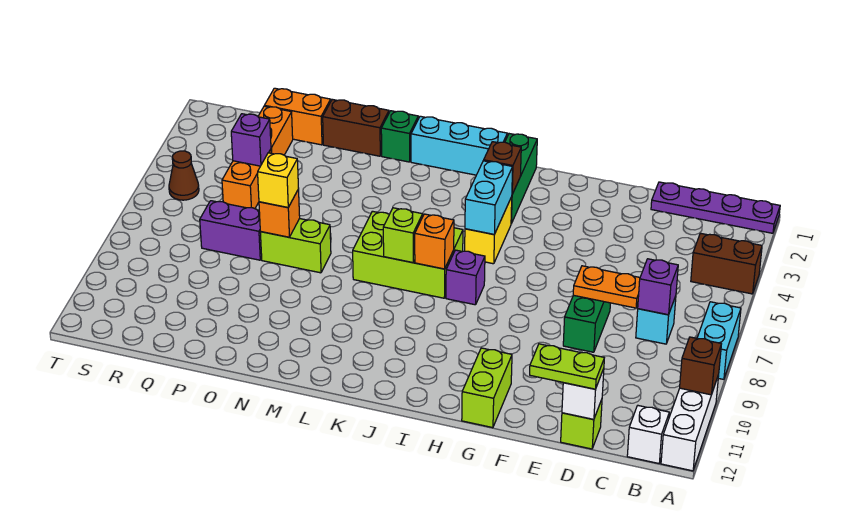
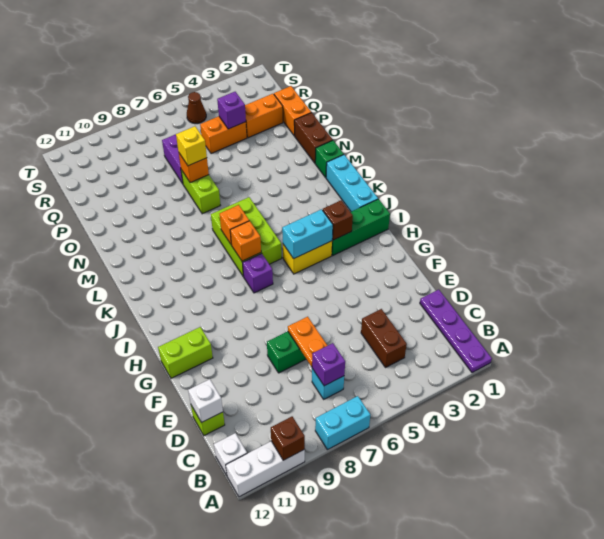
brown 1x2 brick [691,233,762,294] -> brown 1x2 brick moved to [361,309,407,368]
lime 1x2 plate [530,344,604,389] -> none
lime 1x1 brick [383,208,423,263] -> orange 1x1 brick [220,205,249,245]

